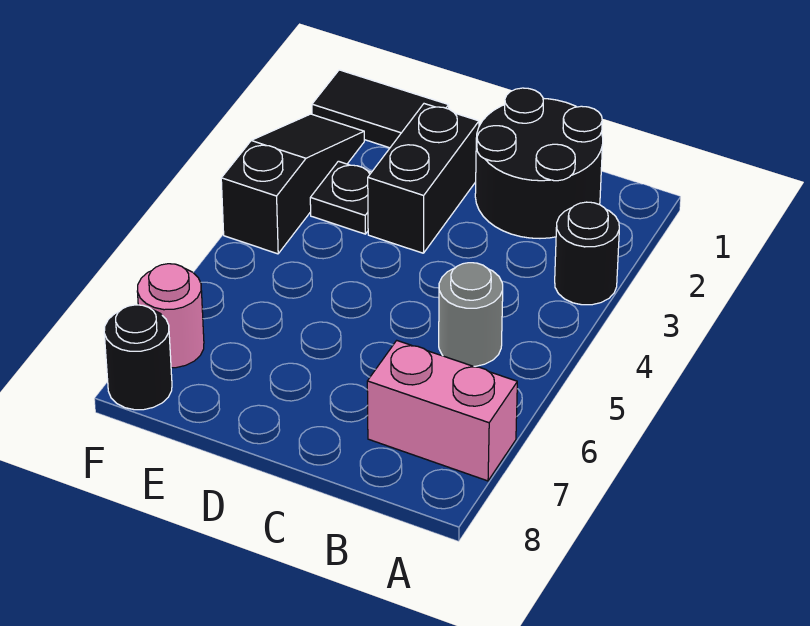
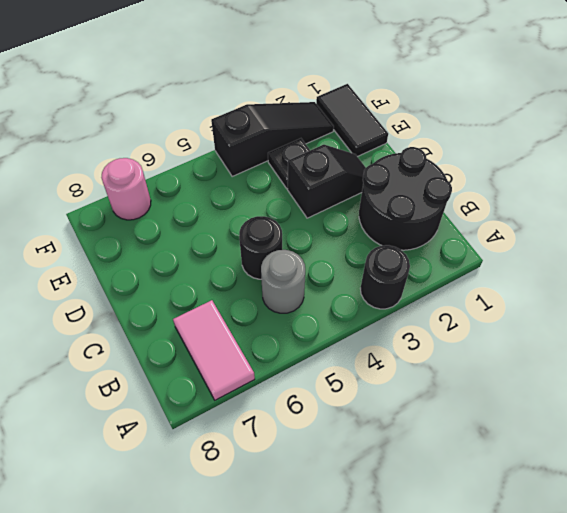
pink 1x2 brick [367,341,517,481] -> pink 1x2 tile [173,300,255,400]
black 1x2 brick [368,104,479,253] -> black 1x2 slope [288,145,366,218]
black 1x1 round brick [104,305,172,410] -> black 1x1 round brick moved to [239,216,282,279]

